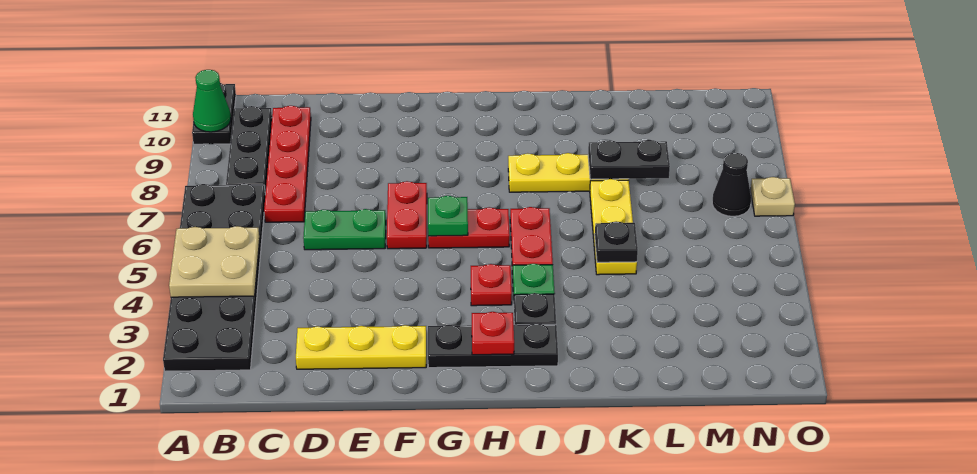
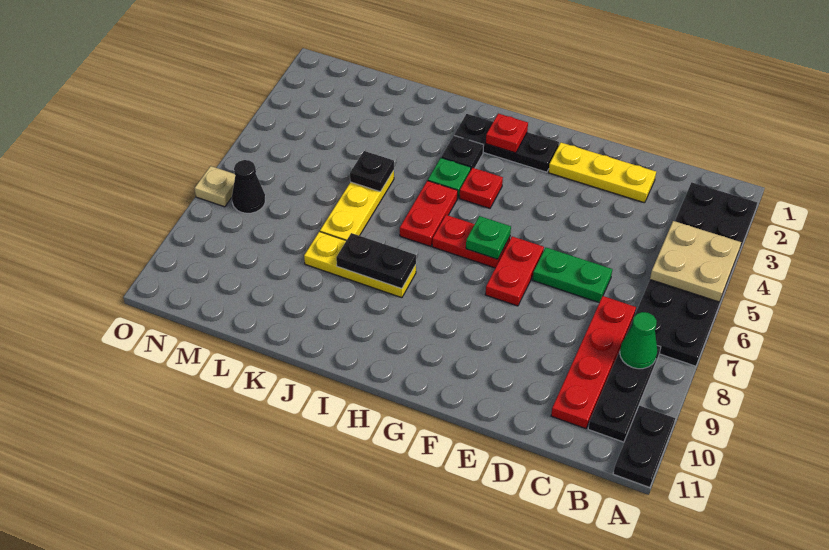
green 1x1 cone [193,70,231,132] -> green 1x1 cone moved to [620,312,657,369]
black 1x2 plate [588,140,670,179] -> black 1x2 plate moved to [336,233,416,289]

